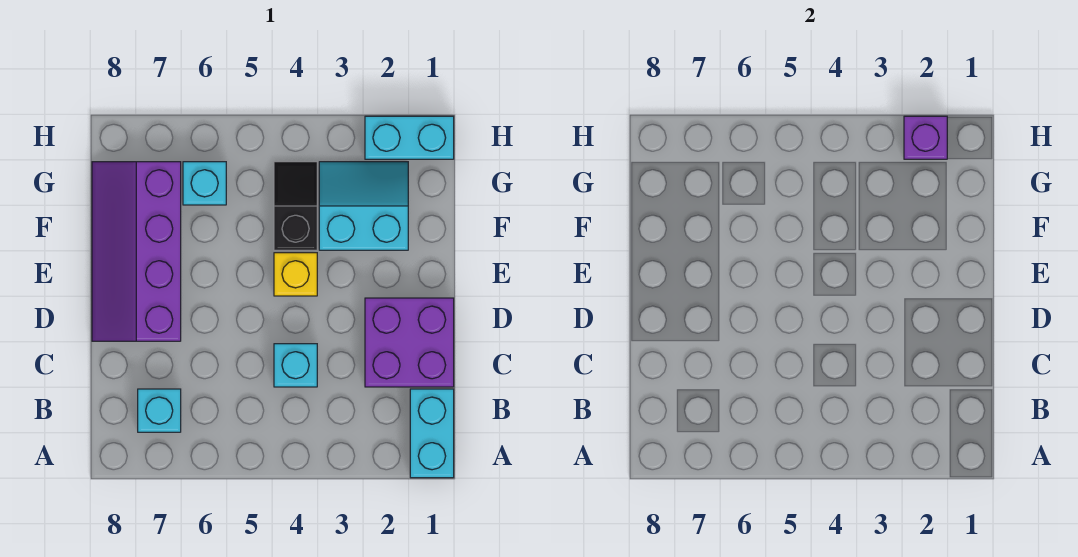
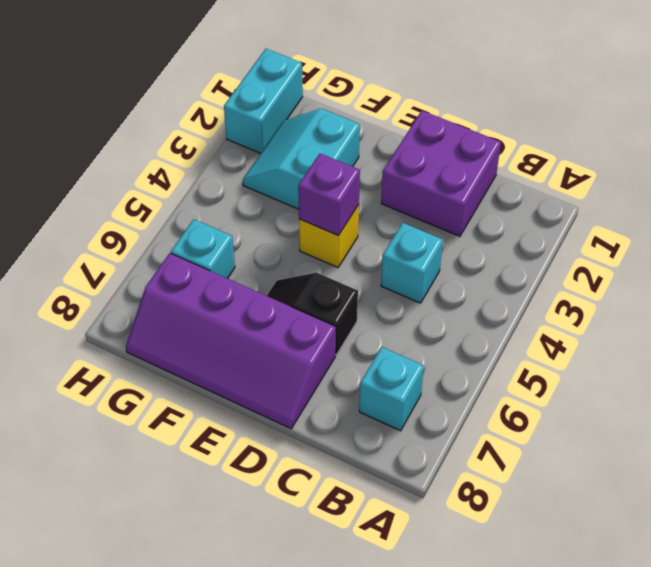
cyan 1x2 brick [410,389,454,478] -> none
black 1x2 slope [274,162,317,250] -> black 1x2 slope moved to [267,273,358,355]
purple 1x1 brick [904,116,947,159] -> purple 1x1 brick moved to [298,154,360,236]

